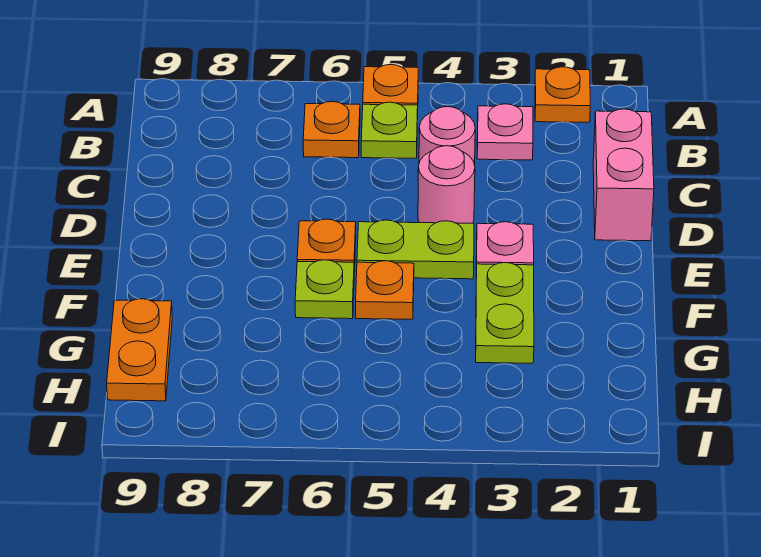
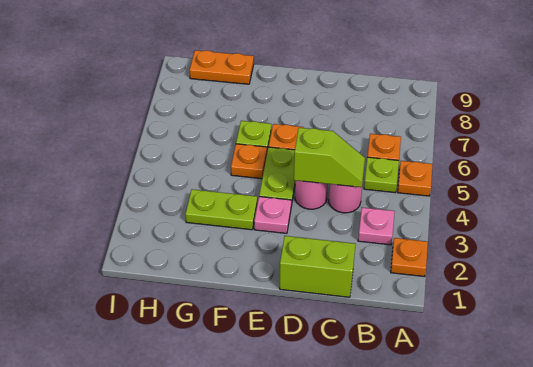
pink 1x2 brick [593,109,654,241] -> lime 1x2 brick [280,236,355,297]
none -> lime 1x2 slope [294,128,365,187]

